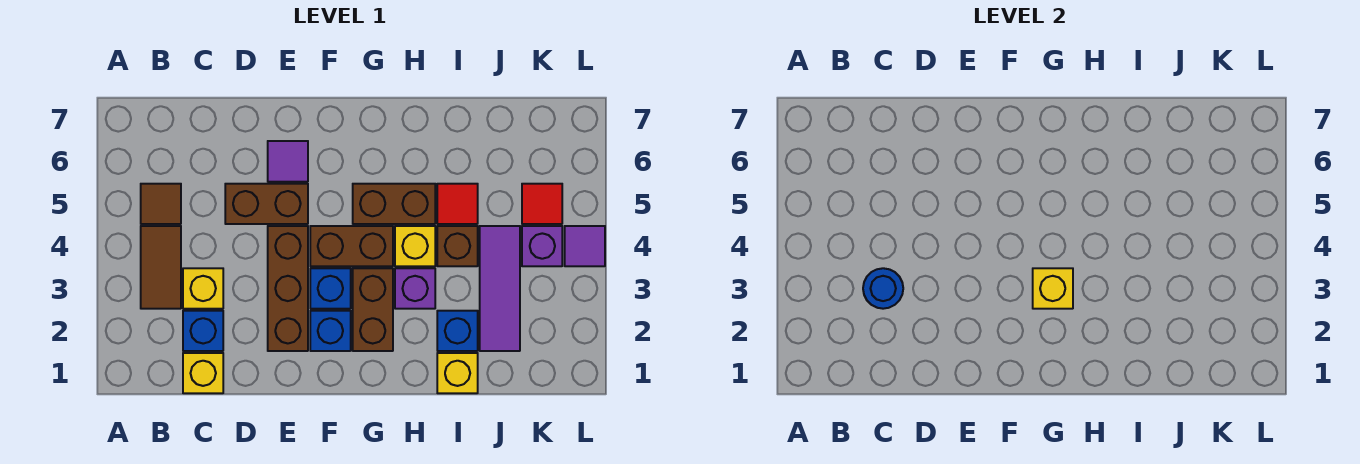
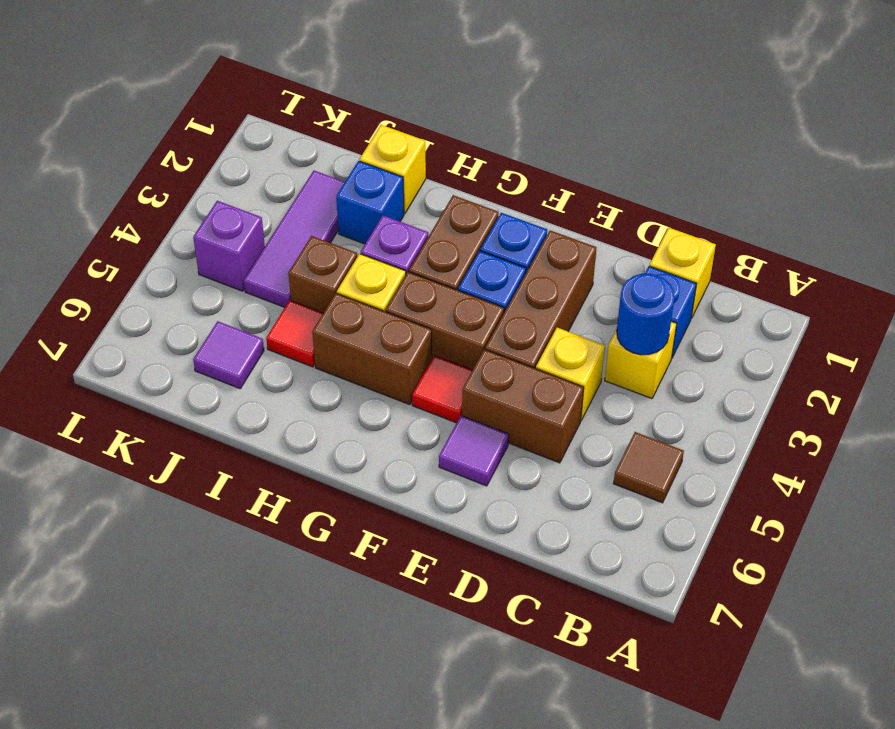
brown 1x2 tile [141,226,181,309] -> none
yellow 1x1 brick [1033,268,1073,309] -> yellow 1x1 brick moved to [536,328,605,420]
red 1x1 tile [522,184,562,224] -> red 1x1 tile moved to [412,355,472,423]
purple 1x1 tile [565,226,605,266] -> purple 1x1 tile moved to [193,321,264,389]

